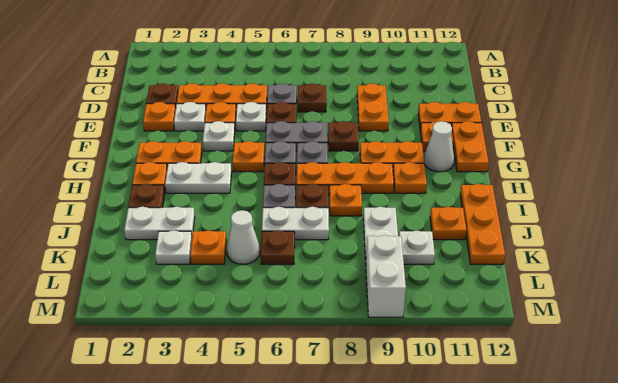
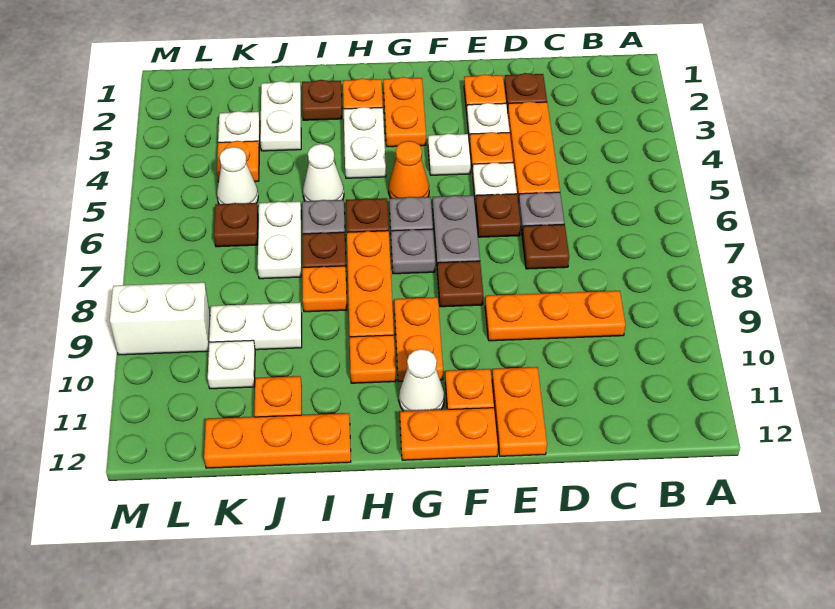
orange 1x2 plate [357,83,389,131] -> orange 1x3 plate [485,291,626,341]
orange 1x1 plate [233,141,264,172] -> orange 1x1 cone [389,141,429,198]
none -> white 1x1 cone [303,144,344,201]

